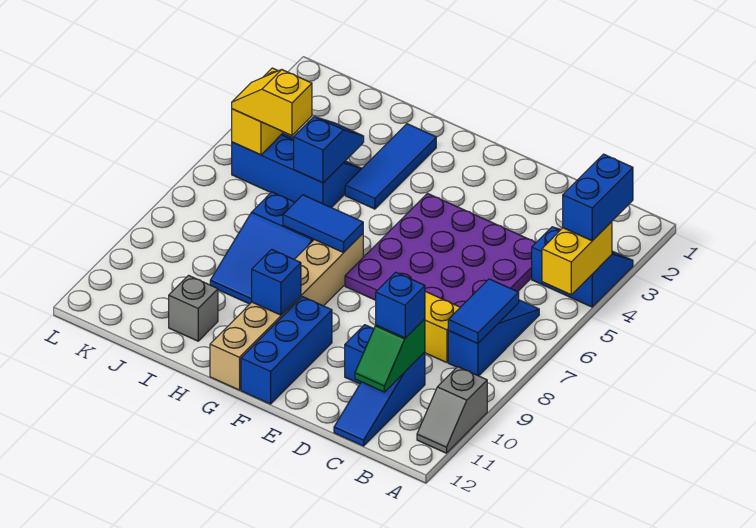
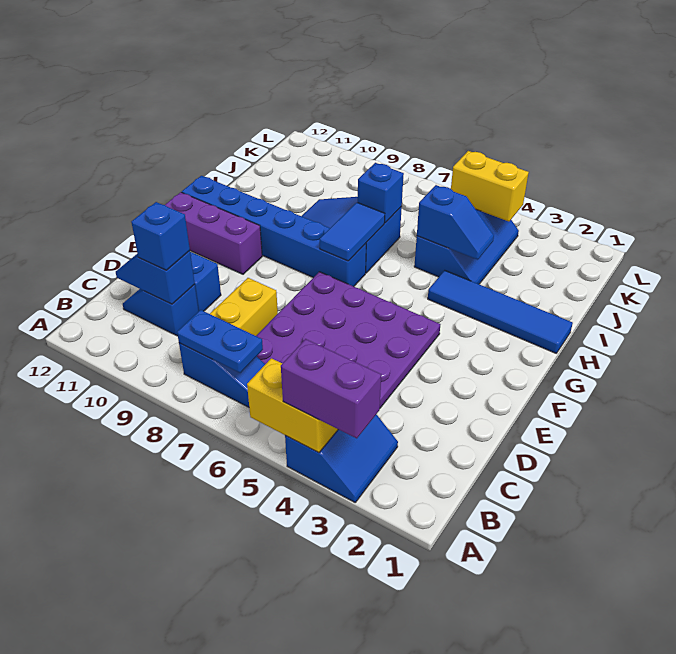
blue 1x2 brick [563,154,633,241] -> purple 1x2 brick [281,339,381,438]
grey 1x2 slope [417,367,487,453] -> none
blue 1x2 tile [448,279,519,344] -> blue 1x2 plate [177,310,263,373]
blue 1x3 slope [334,352,425,446] -> blue 1x2 slope [123,285,199,336]
green 1x2 slope [355,319,425,392] -> blue 1x2 slope [116,251,195,304]
blue 1x3 brick [241,297,332,404] -> purple 1x3 brick [165,192,262,274]
tan 1x6 brick [210,234,363,390] -> blue 1x6 brick [182,176,366,286]
blue 1x1 brick [252,249,301,315] -> blue 1x1 brick moved to [358,163,404,223]
blue 1x3 tile [345,124,436,209] -> blue 1x4 tile [428,270,573,353]
grey 1x1 brick [169,275,218,341] -> none
yellow 1x2 slope [232,70,312,136] -> none

